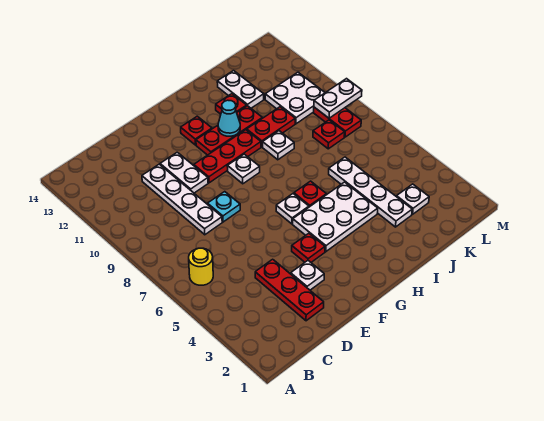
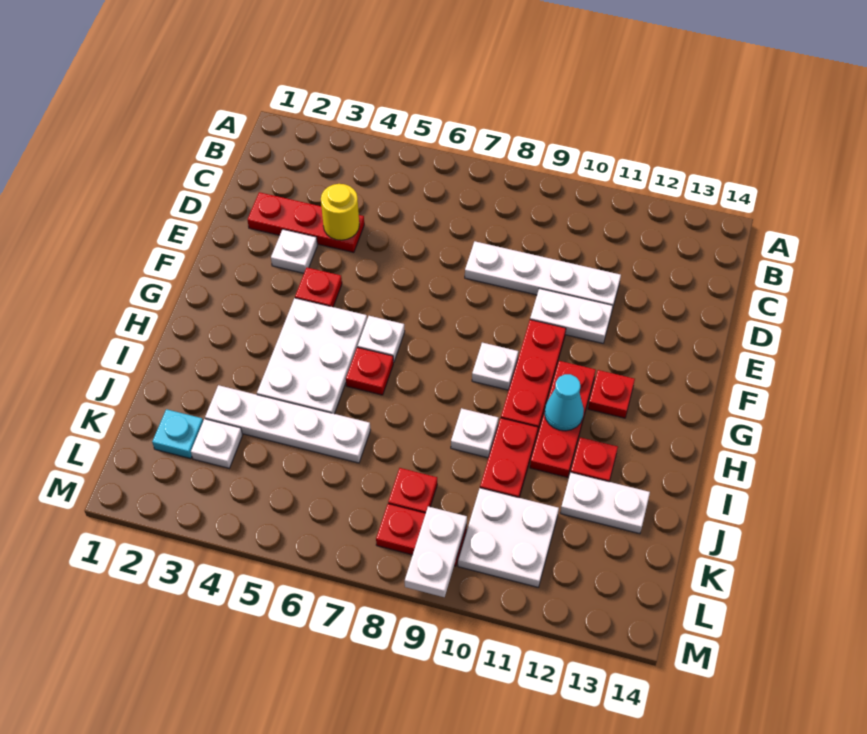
yellow 1x1 round brick [189,248,213,285] -> yellow 1x1 round brick moved to [321,184,359,240]
cyan 1x1 plate [208,192,240,222] -> cyan 1x1 plate moved to [152,409,203,459]

